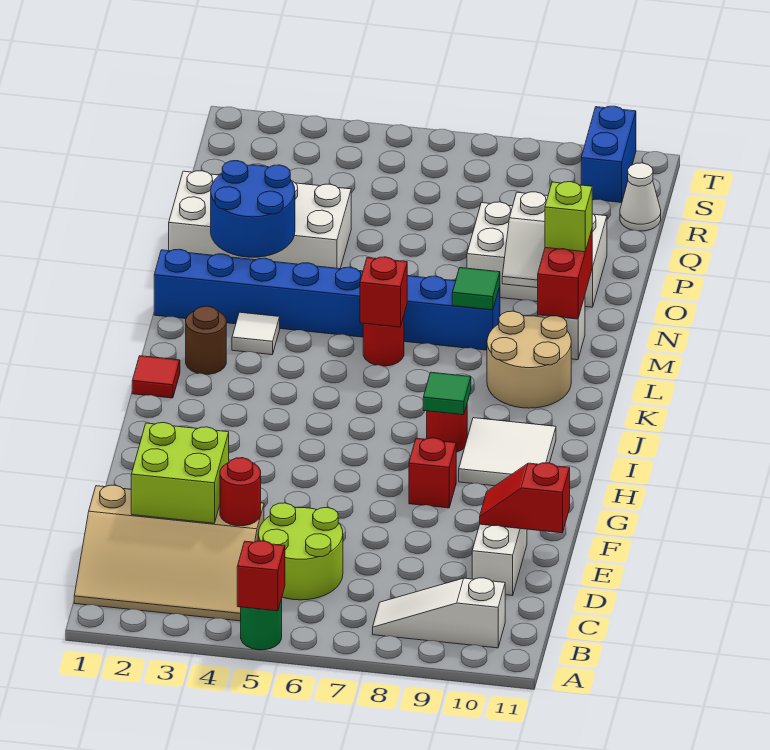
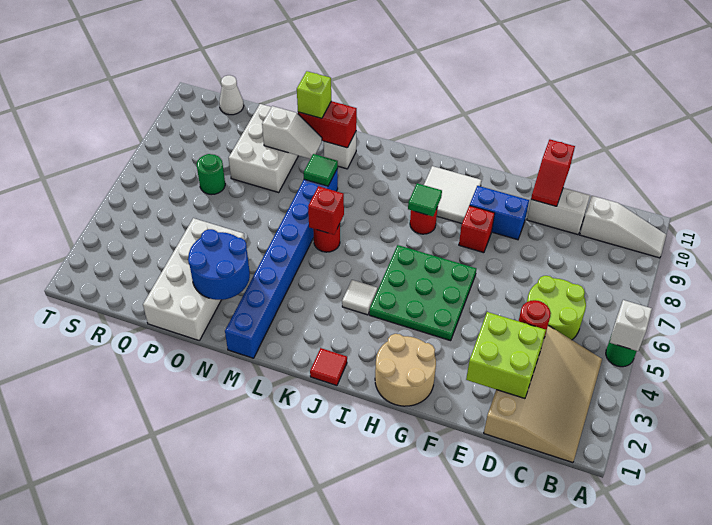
red 1x1 brick [237,541,285,611] -> white 1x1 brick [610,300,652,351]
white 1x3 slope [373,578,505,648] -> white 1x3 slope turned to [580,196,666,258]
none -> green 3x3 plate [369,245,476,341]
brown 1x1 round brick [186,306,226,374] -> none
tan 2x2 round brick [487,311,571,408] -> tan 2x2 round brick moved to [375,334,436,406]
white 1x1 tile [232,312,280,355] -> white 1x1 tile moved to [342,280,377,315]
none -> green 1x1 round brick [197,154,225,195]
blue 1x2 brick [581,106,636,203] -> blue 1x2 brick moved to [470,186,529,240]

